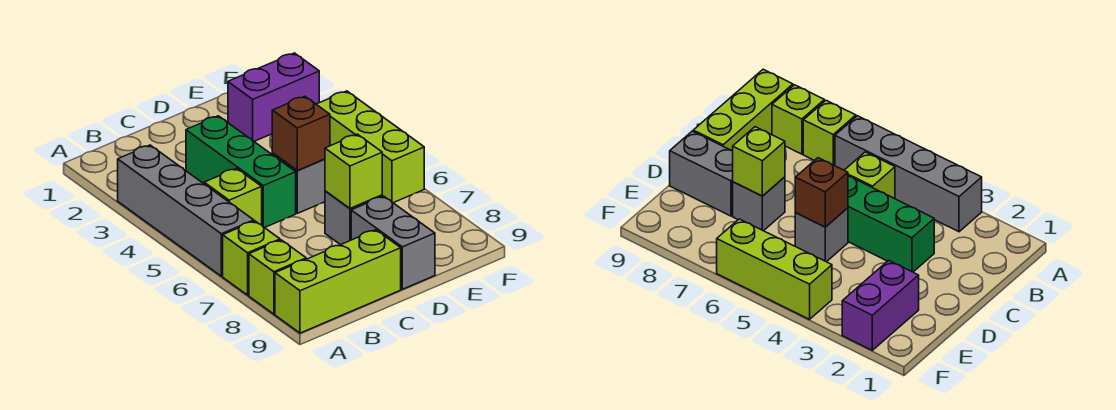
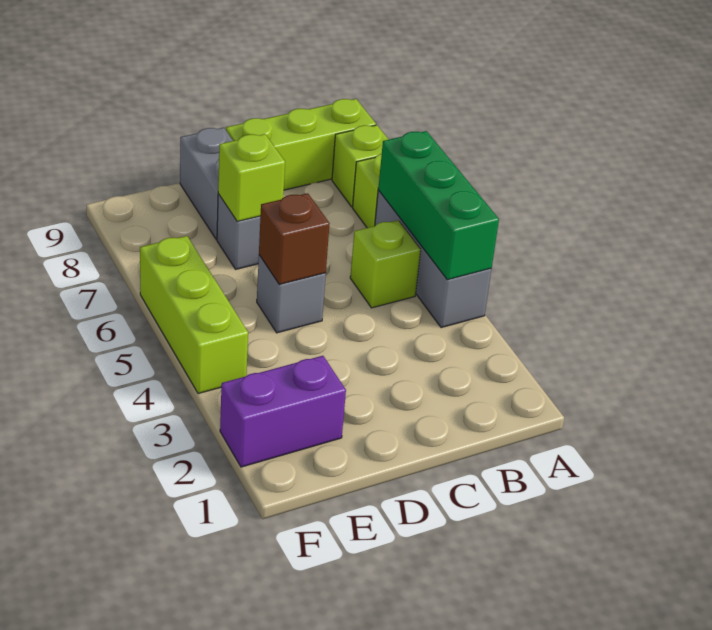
grey 1x4 brick [118,145,254,276] -> grey 1x3 brick [375,190,492,328]
green 1x3 brick [186,116,296,228] -> green 1x3 brick moved to [378,131,499,280]

